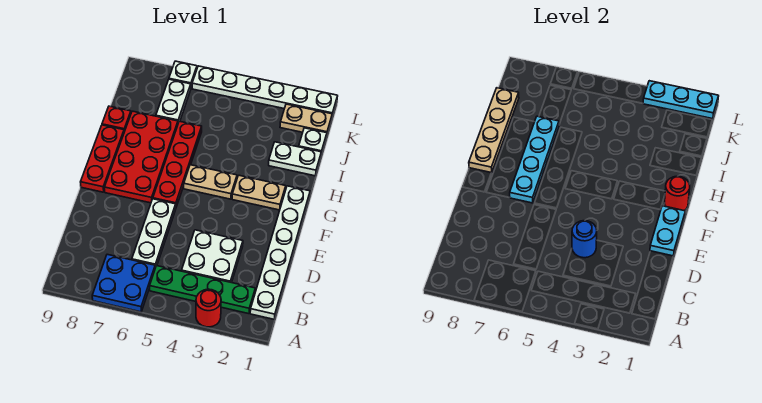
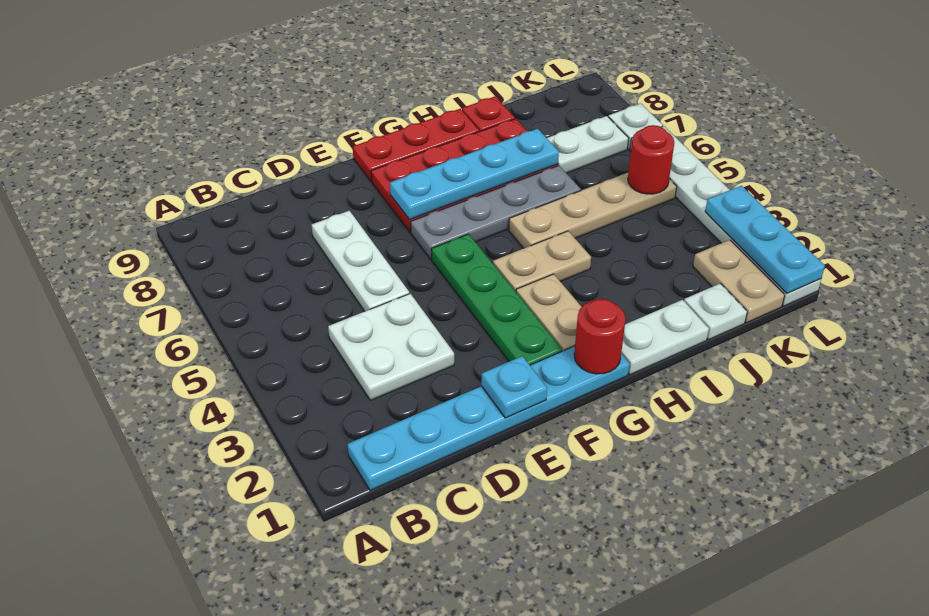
red 1x1 round brick [196,289,221,327] -> red 1x1 round brick moved to [628,125,674,194]
blue 2x2 plate [92,254,155,312] -> none
white 1x6 plate [250,186,310,319] -> cyan 1x6 plate [347,346,629,491]
green 1x4 plate [150,266,255,314] -> green 1x4 plate moved to [431,234,562,365]
white 1x3 plate [132,199,176,268] -> white 1x3 plate turned to [312,211,409,311]
blue 1x1 round brick [572,221,597,258] -> none
cyan 1x2 plate [650,206,685,256] -> cyan 1x1 plate [481,356,547,418]
red 1x4 plate [153,121,202,207] -> grey 1x4 plate [411,166,581,259]
tan 1x2 plate [184,165,237,199] -> tan 1x2 plate turned to [493,231,591,292]
tan 1x4 plate [469,88,519,173] -> tan 1x4 plate moved to [509,173,677,248]
white 1x2 plate [269,142,321,176] -> white 1x2 plate turned to [621,300,709,375]

